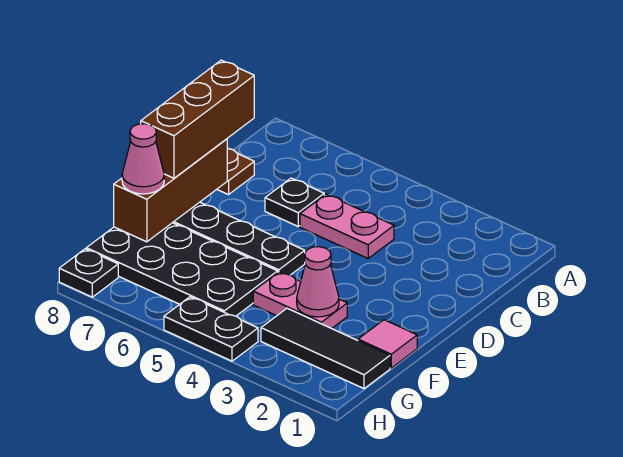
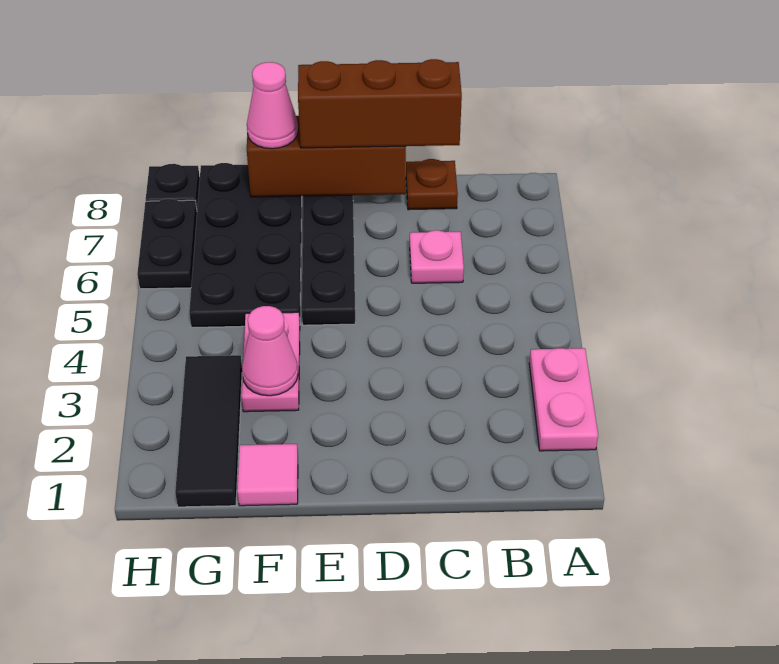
pink 1x2 plate [300,194,394,258] -> pink 1x2 plate moved to [529,348,598,451]
black 1x1 plate [265,178,324,226] -> pink 1x1 plate [410,230,464,283]
black 1x2 plate [164,297,258,361] -> black 1x2 plate moved to [137,199,197,289]

